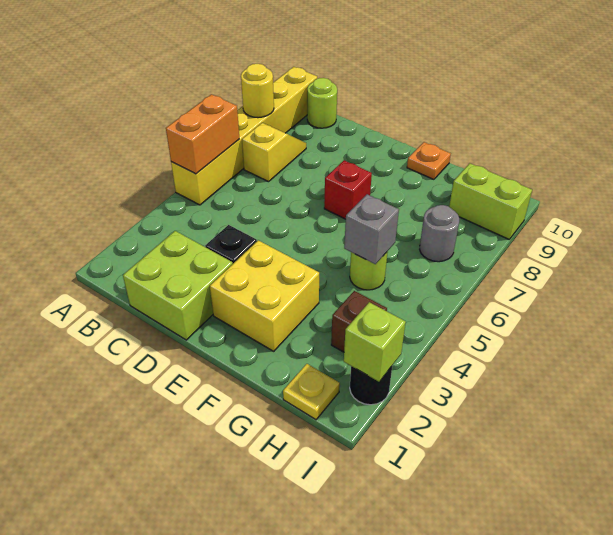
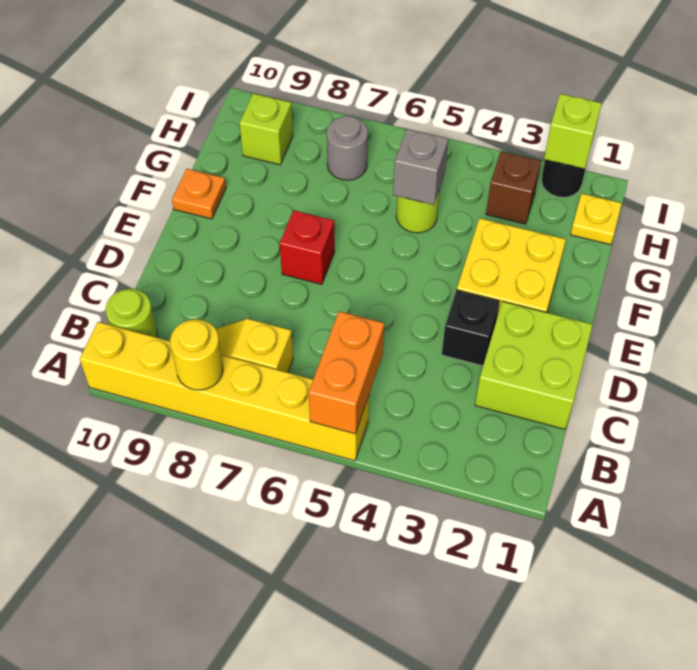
orange 1x2 brick [166,94,239,174] -> orange 1x2 brick turned to [309,311,384,434]
lime 1x2 brick [449,163,532,239] -> lime 1x1 brick [239,94,293,165]

